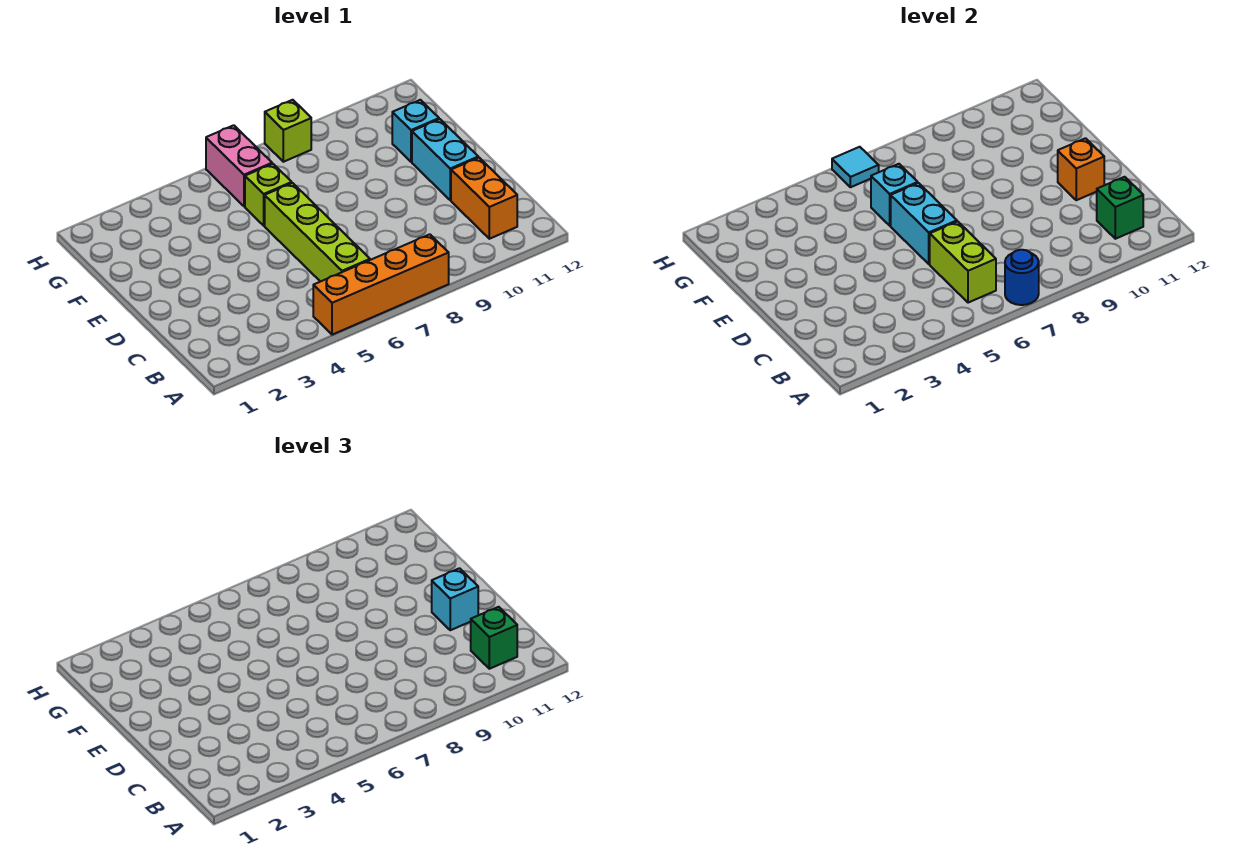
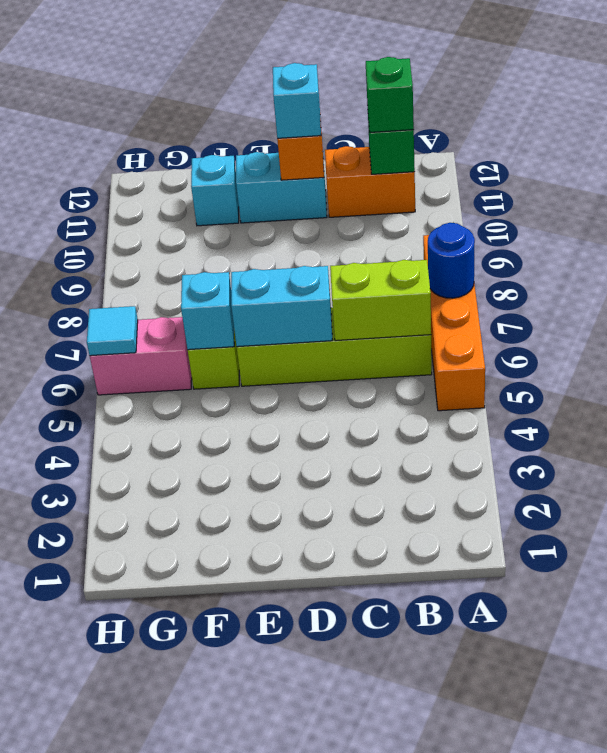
lime 1x1 brick [265,100,311,162] -> none

